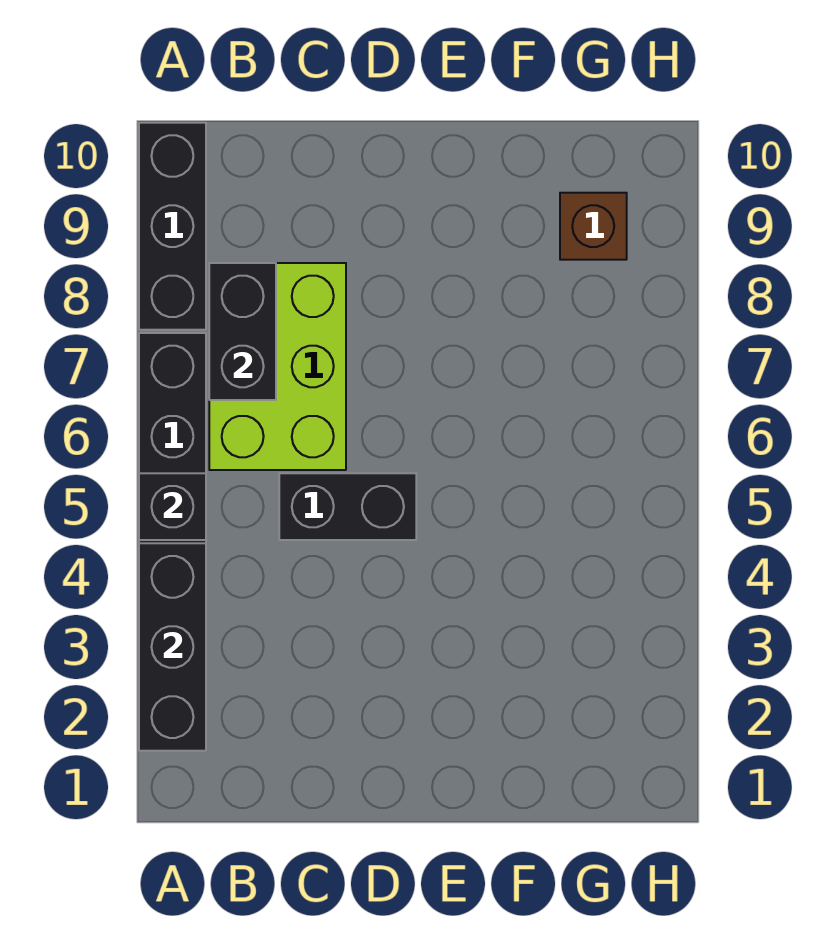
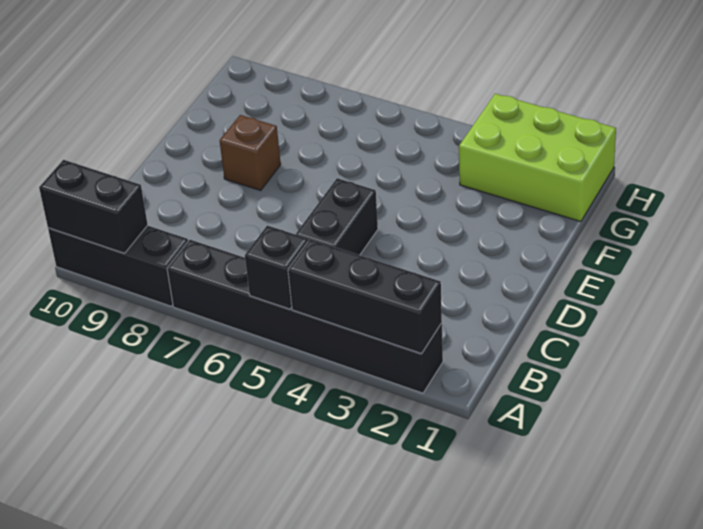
lime 2x3 brick [209,263,346,470] -> lime 2x3 brick moved to [459,94,616,222]
black 1x2 brick [209,263,276,400] -> black 1x2 brick moved to [39,160,148,253]
brown 1x1 brick [560,193,627,260] -> brown 1x1 brick moved to [220,115,281,190]

